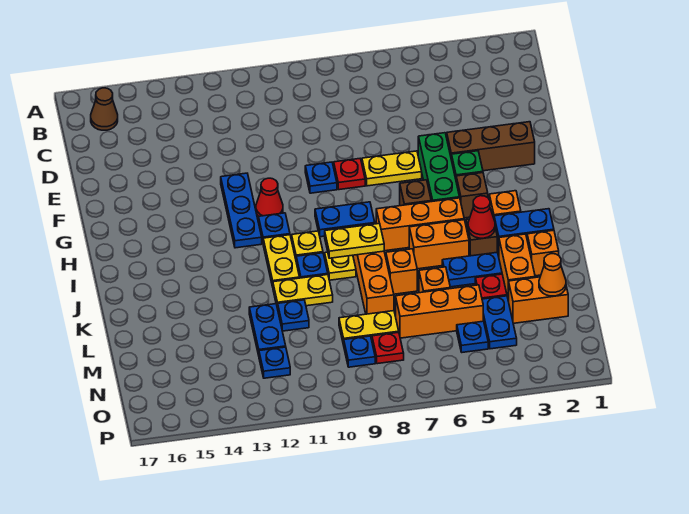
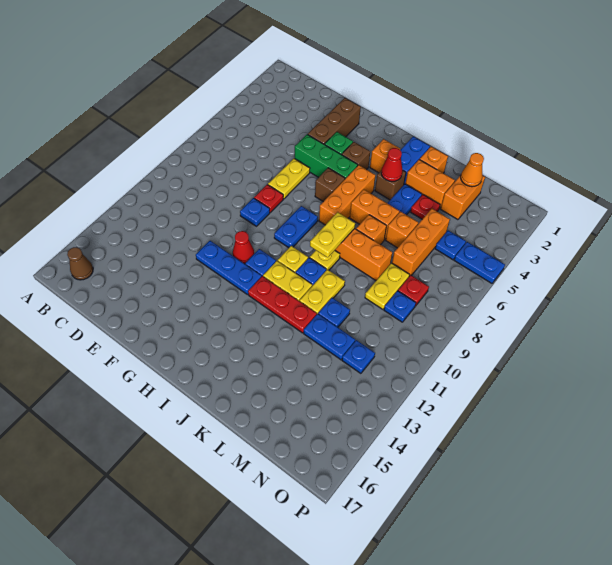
none -> red 1x3 plate [248,276,317,333]
orange 1x2 brick [409,220,469,269] -> orange 1x2 brick turned to [350,189,399,240]
blue 1x2 plate [482,296,517,349] -> blue 1x2 plate moved to [454,242,505,283]

